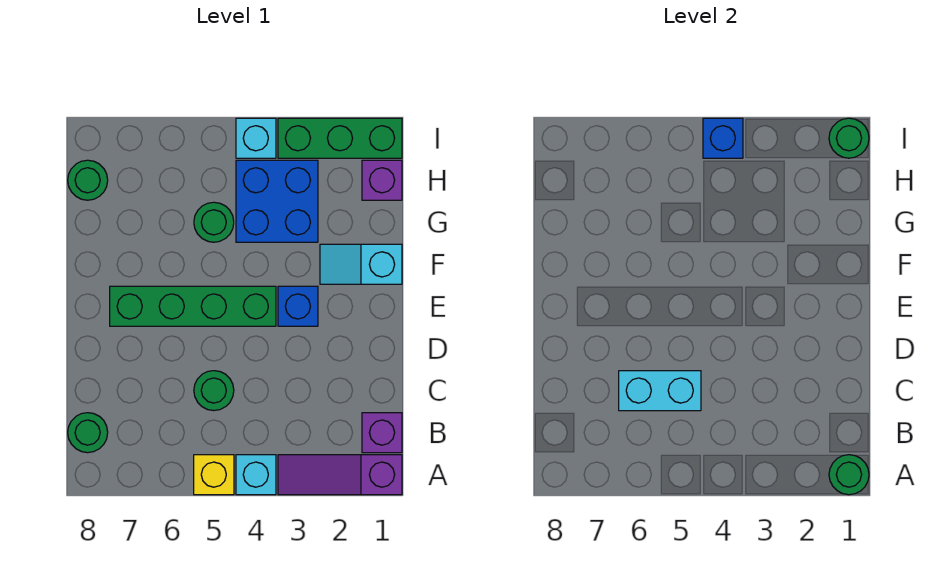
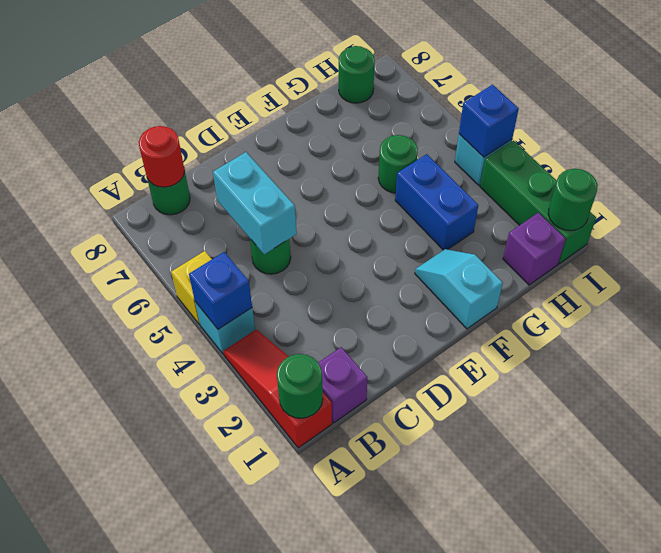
purple 1x3 slope [278,455,402,495] -> red 1x3 slope [223,329,332,448]
none -> red 1x1 round brick [139,126,185,187]
blue 1x1 brick [278,286,318,326] -> blue 1x1 brick moved to [189,252,252,329]
green 1x4 brick [110,286,276,326] -> none
blue 2x2 brick [236,160,318,242] -> blue 1x2 brick [395,154,478,250]

